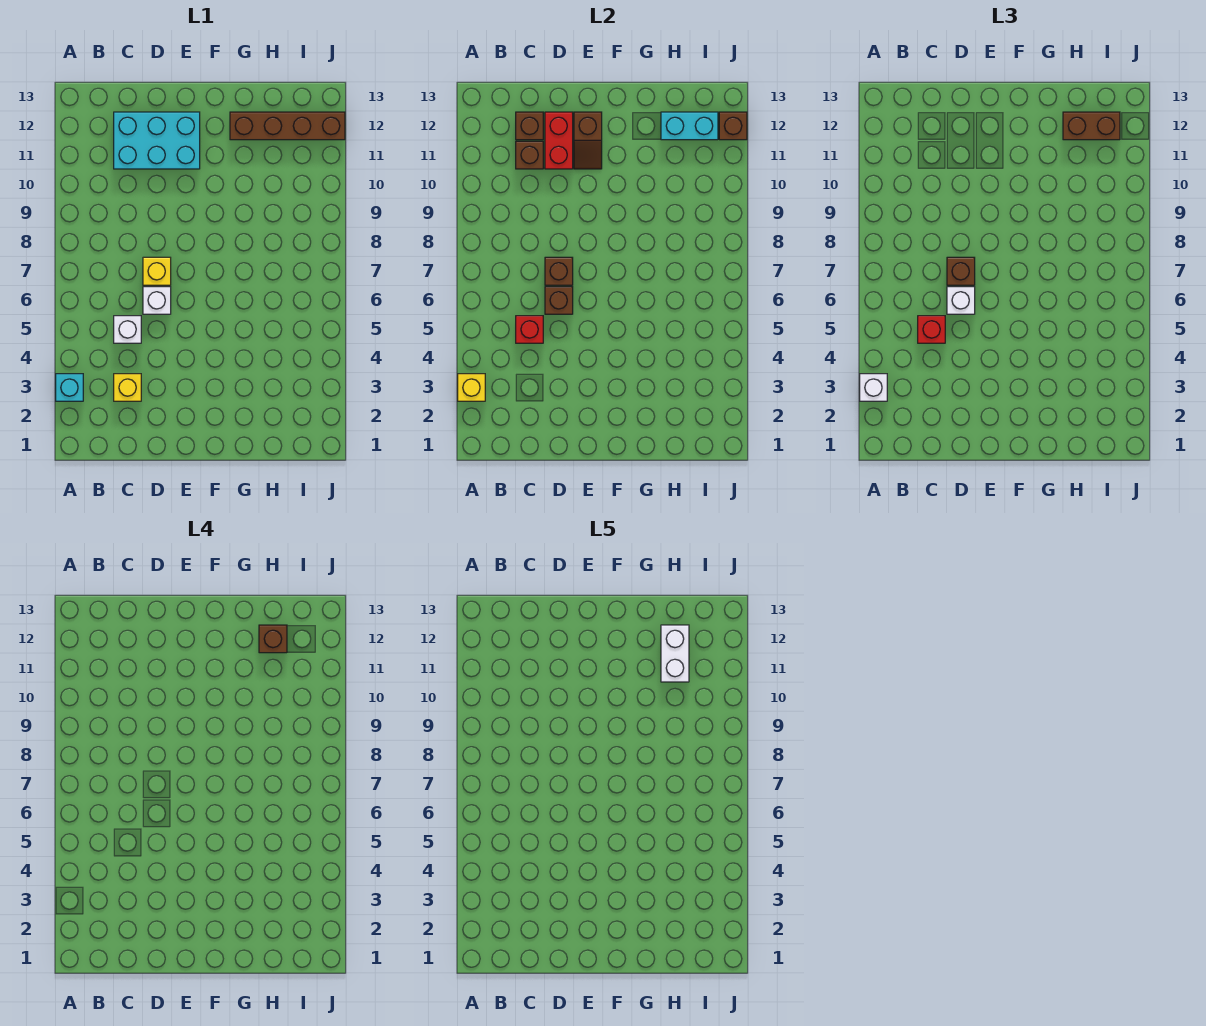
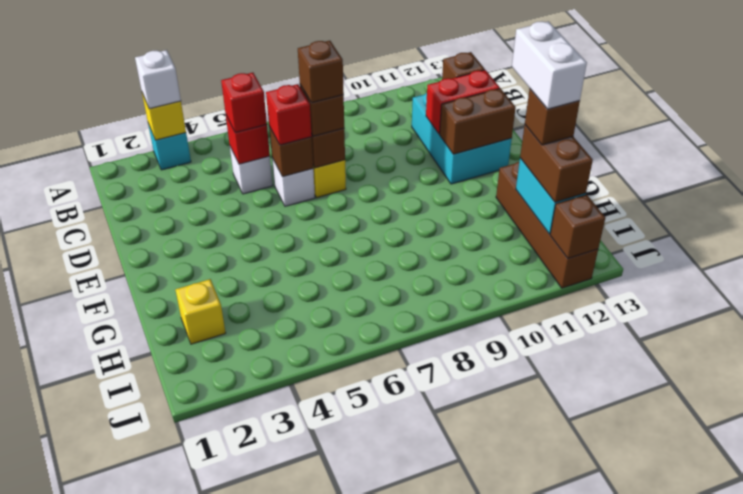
yellow 1x1 brick [114,374,141,401] -> yellow 1x1 brick moved to [176,279,226,344]
brown 1x1 brick [516,141,543,169] -> brown 1x1 brick moved to [298,41,344,103]
white 1x1 brick [947,287,975,314] -> red 1x1 brick [266,84,312,145]
brown 1x2 slope [574,112,602,169] -> brown 1x2 brick [440,89,516,154]
white 1x2 brick [661,625,689,682] -> white 1x2 brick turned to [512,21,587,109]

